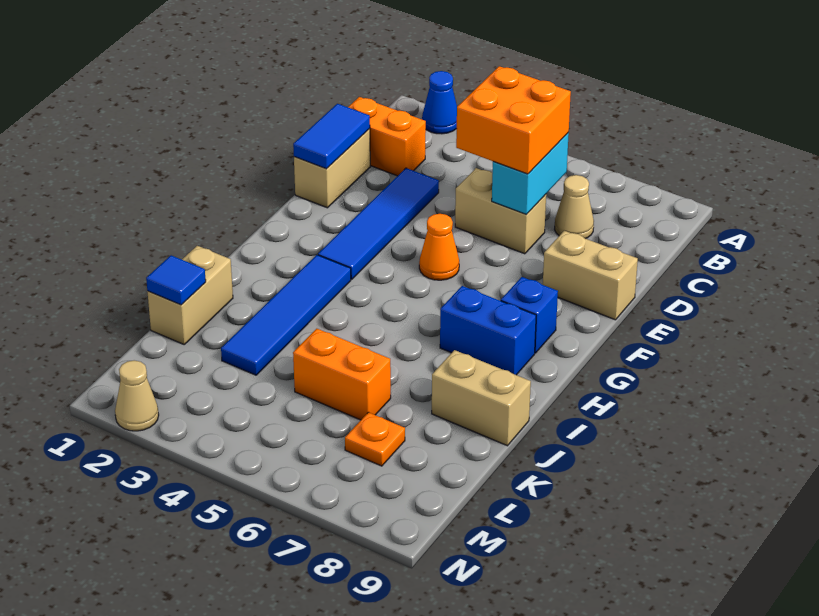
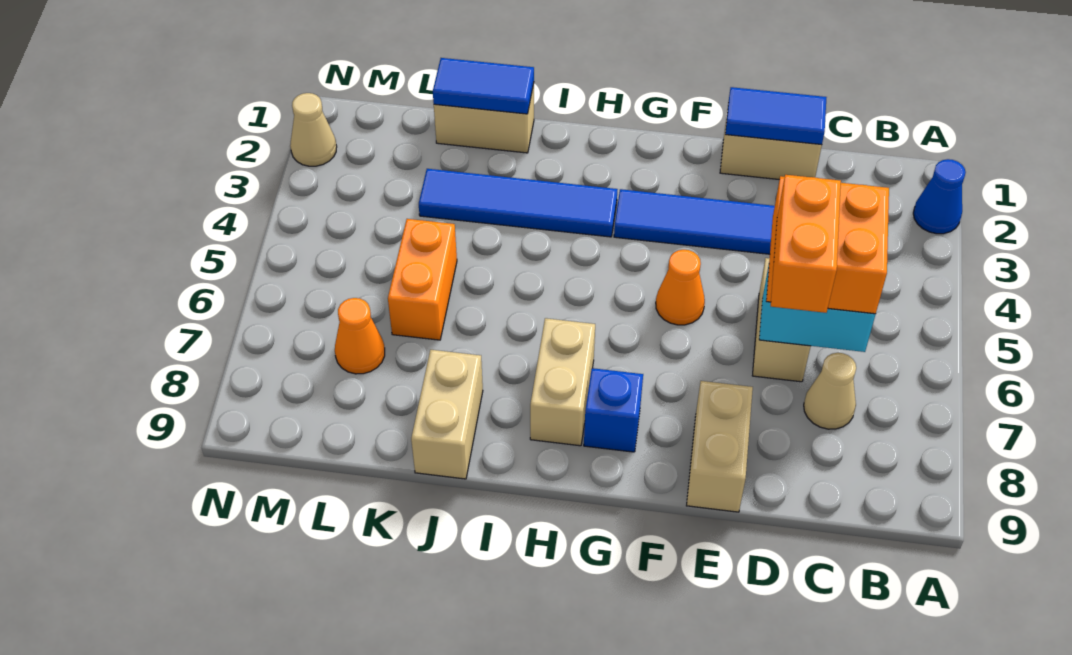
orange 1x2 brick [348,97,426,176] -> orange 1x2 brick moved to [771,175,841,313]
blue 1x2 brick [440,286,536,375] -> tan 1x2 brick [530,318,595,446]
blue 1x1 tile [146,255,206,305] -> blue 1x2 tile [433,58,534,114]
orange 1x1 plate [345,412,405,466] -> orange 1x1 cone [335,298,385,374]

